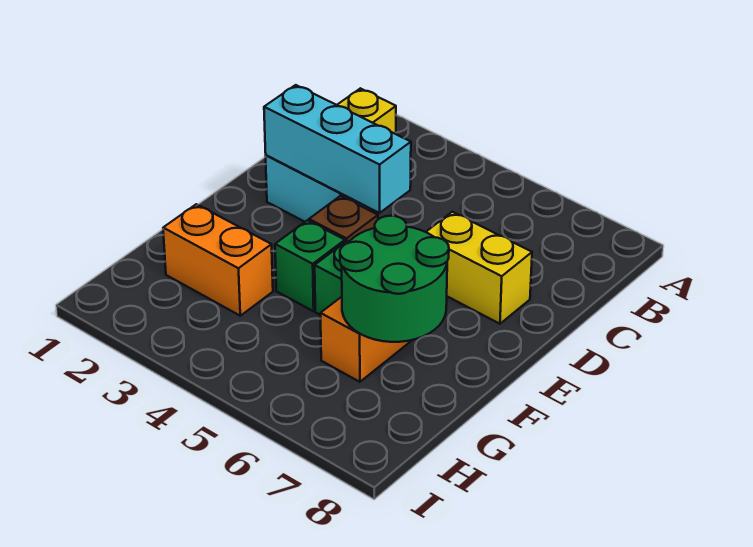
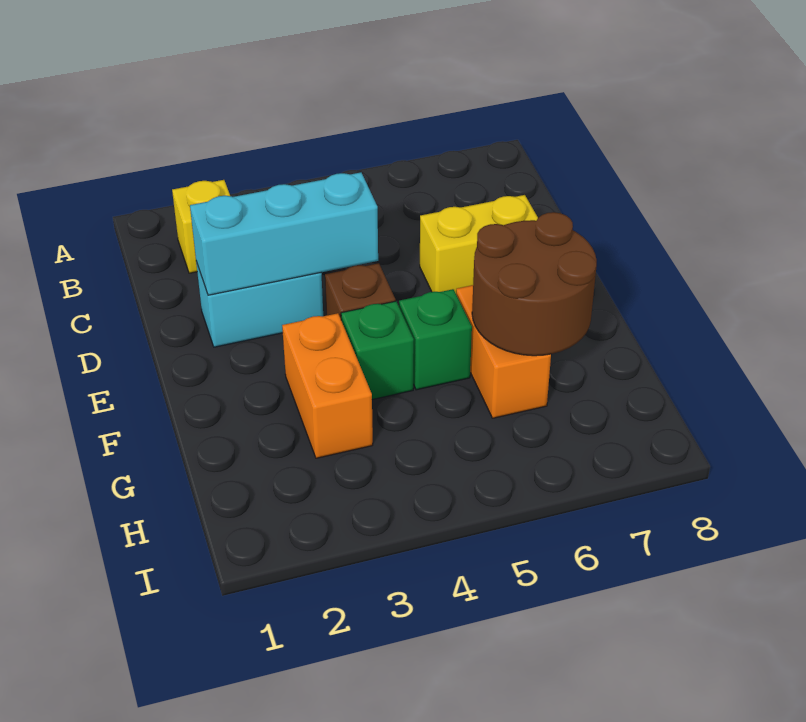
green 2x2 round brick [340,216,449,342] -> brown 2x2 round brick [472,212,597,356]
orange 1x2 brick [163,204,273,316] -> orange 1x2 brick turned to [282,313,373,458]

